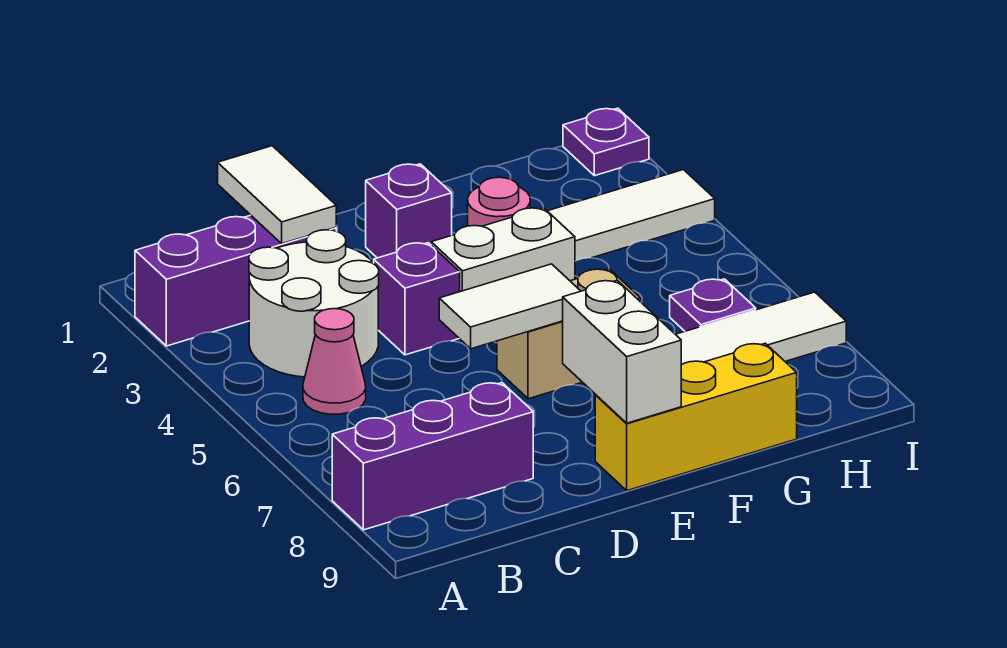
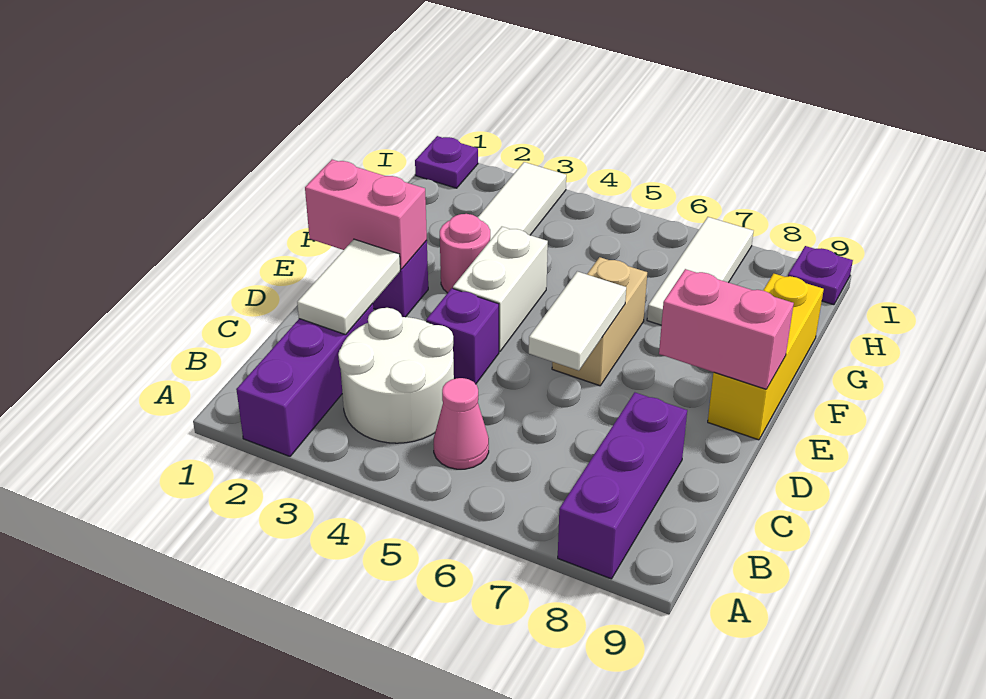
white 1x2 tile [218,146,336,244] -> white 1x2 tile turned to [297,239,400,335]
none -> pink 1x2 brick [305,160,427,269]
white 1x2 brick [563,280,681,423] -> pink 1x2 brick [659,269,794,389]
purple 1x1 plate [670,279,756,331] -> purple 1x1 plate moved to [788,246,853,305]

